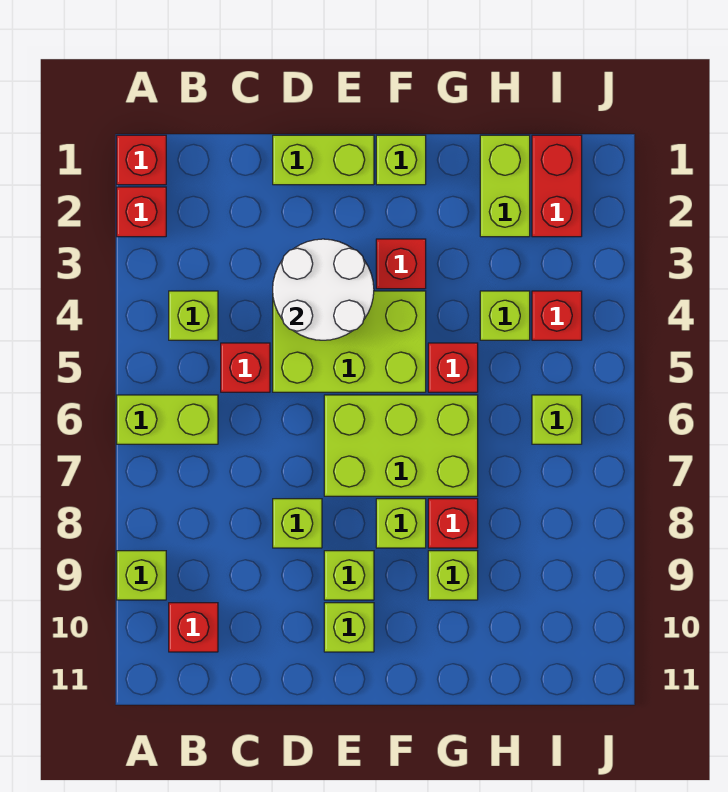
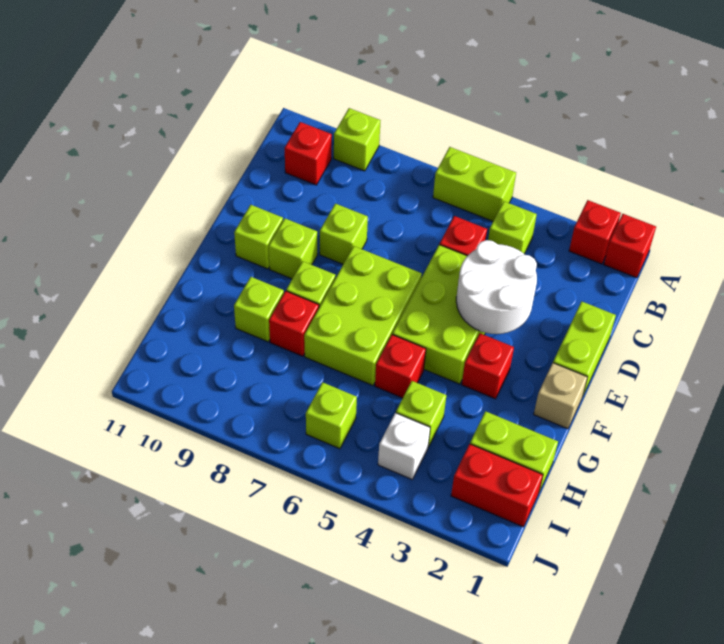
lime 1x2 brick [117,395,218,444] -> lime 1x2 brick turned to [433,147,516,221]
lime 1x1 brick [376,135,426,185] -> tan 1x1 brick [534,363,588,429]
red 1x1 brick [532,291,582,340] -> white 1x1 brick [378,413,430,479]

